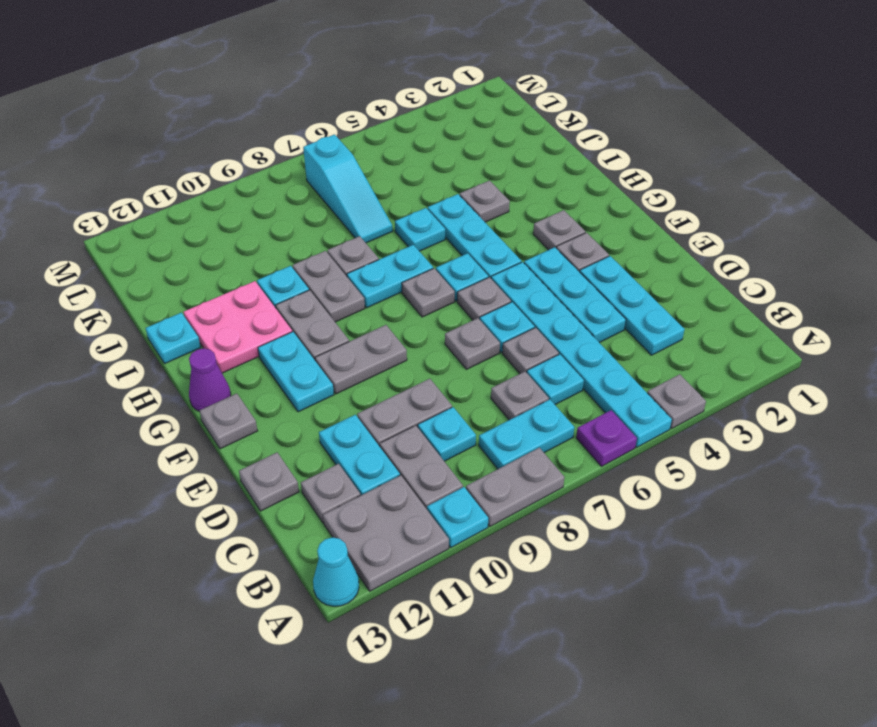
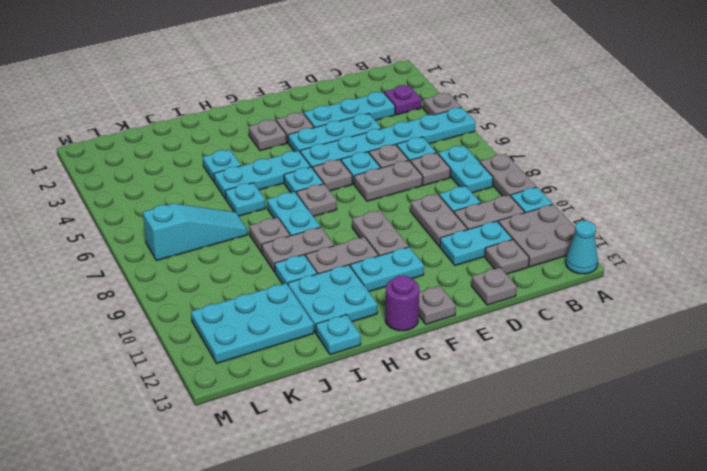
purple 1x1 plate [576,410,637,466] -> purple 1x1 plate moved to [384,85,422,115]
grey 1x1 plate [445,318,500,369] -> grey 1x2 plate [354,160,423,201]
purple 1x1 cone [189,348,231,412] -> purple 1x1 round brick [385,275,419,331]
pink 2x2 plate [184,281,292,373] -> cyan 2x2 plate [288,265,378,333]
grey 1x1 plate [460,181,510,222] -> cyan 1x1 plate [203,150,241,181]
none -> cyan 2x3 plate [191,283,314,363]

